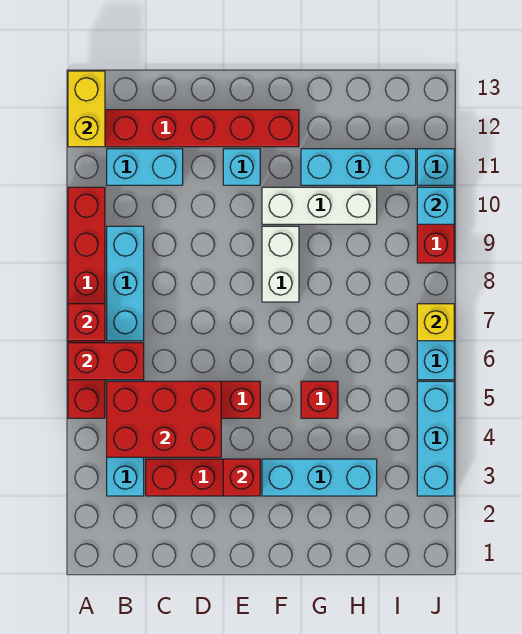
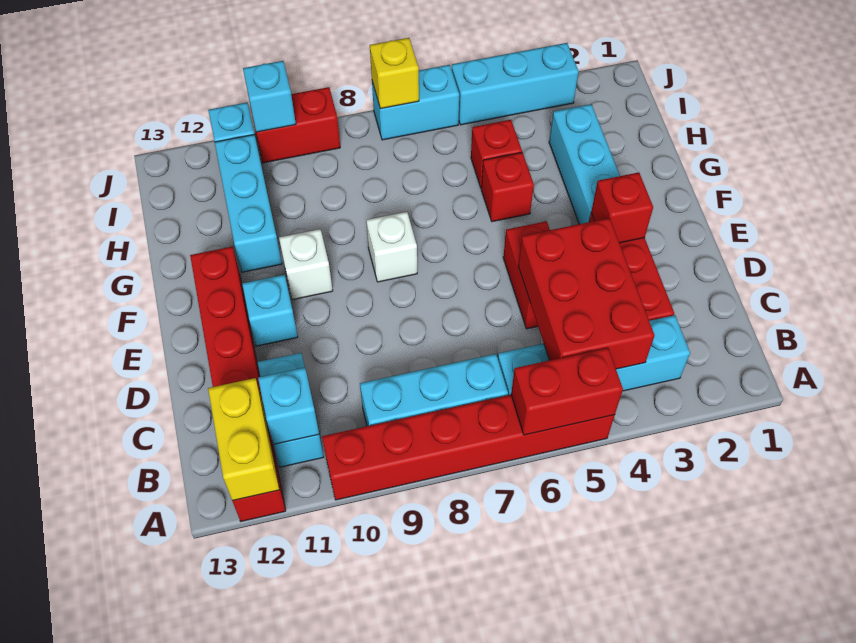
red 1x2 brick [68,343,144,380] -> red 1x2 brick turned to [511,348,623,435]
red 1x1 brick [68,304,105,341] -> red 1x1 brick moved to [471,120,522,188]
yellow 1x2 brick [68,71,105,147] -> yellow 1x2 brick turned to [208,378,279,501]
none -> cyan 1x1 brick [258,367,319,445]
white 1x2 brick [262,226,299,302] -> white 1x1 brick [366,212,417,282]
white 1x3 brick [262,187,377,224] -> white 1x1 brick [279,229,333,300]

